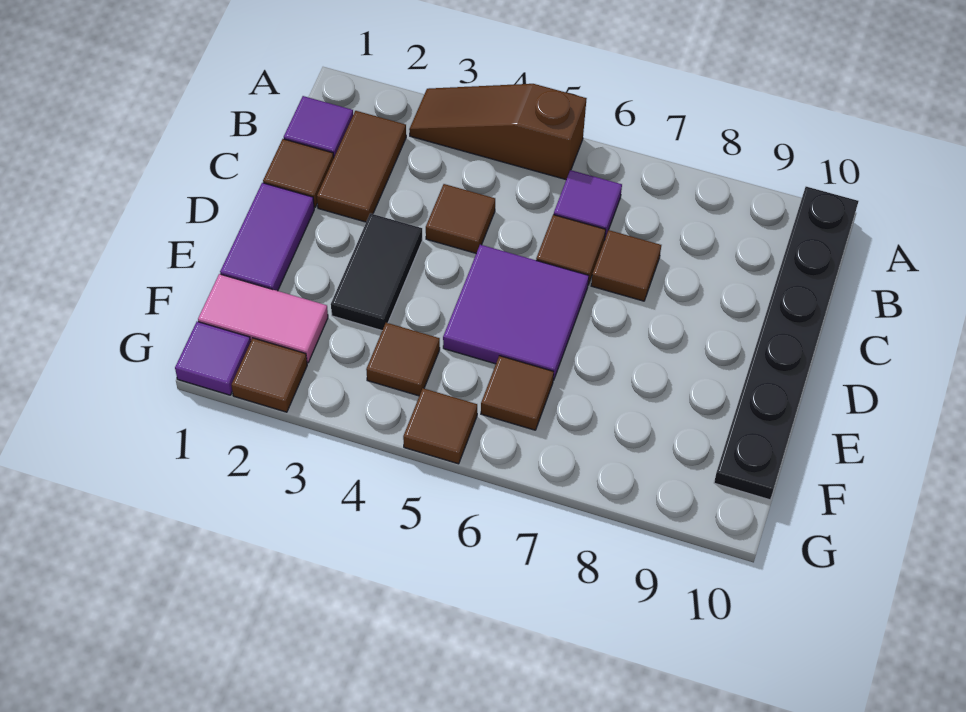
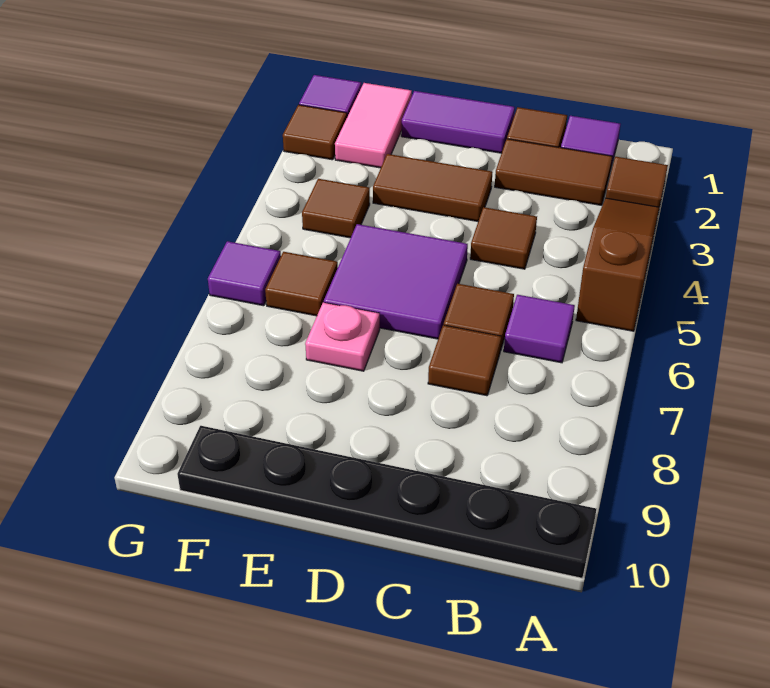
black 1x2 tile [331,213,422,331] -> brown 1x2 tile [373,154,492,221]
none -> pink 1x1 plate [305,302,380,371]
brown 1x1 tile [403,388,477,464] -> brown 1x1 tile moved to [606,157,668,207]
none -> purple 1x1 tile [208,241,281,306]

